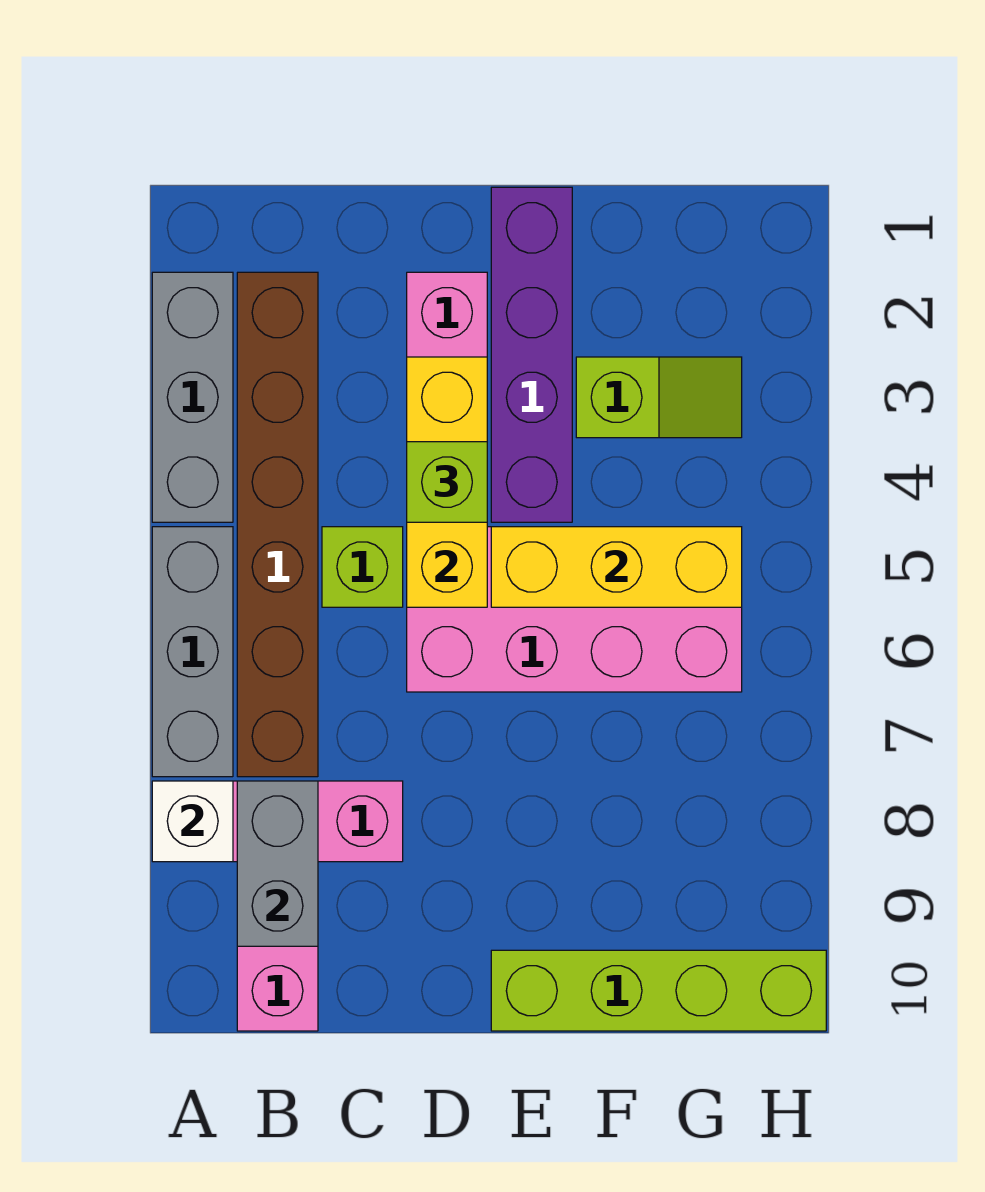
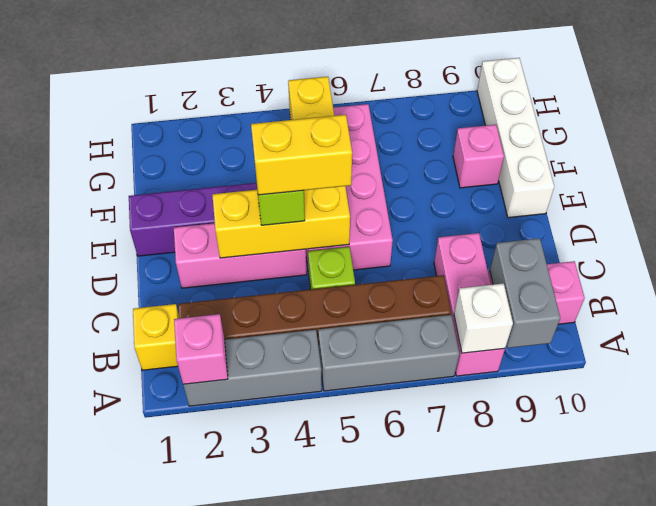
none -> pink 1x1 brick [174,314,228,384]
none -> yellow 1x1 brick [133,304,179,370]
grey 1x2 brick [237,781,318,946] -> grey 1x2 brick turned to [490,238,560,348]
none -> yellow 1x2 brick [251,115,352,195]
lime 1x4 brick [491,950,826,1031] -> white 1x4 brick [477,58,554,218]
lime 1x2 slope [576,357,742,438] -> none
none -> pink 1x1 brick [453,125,504,188]

